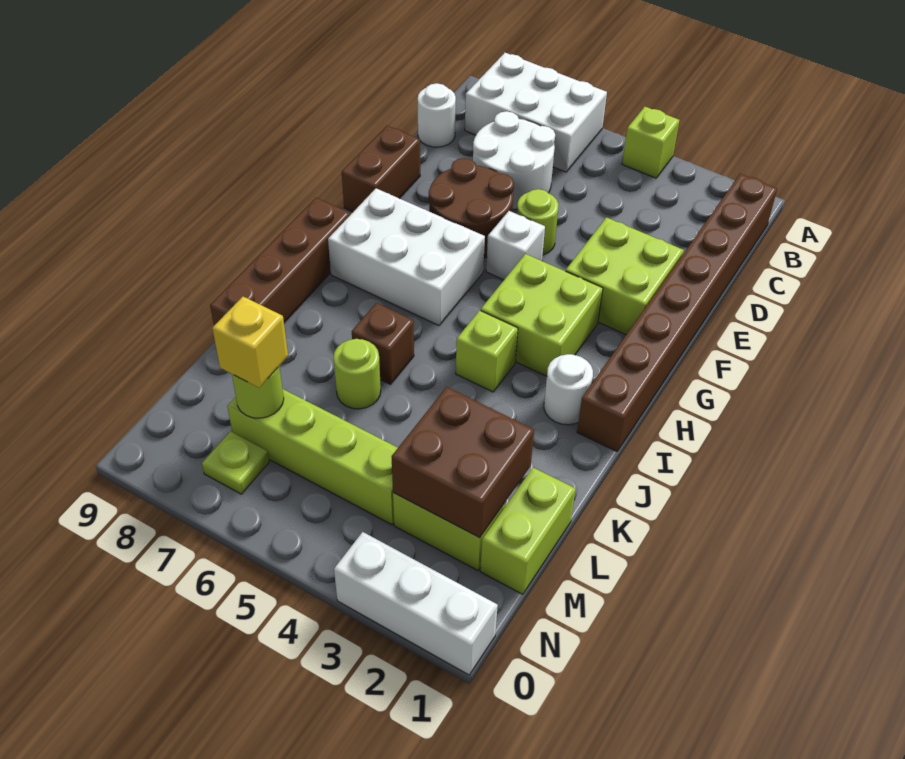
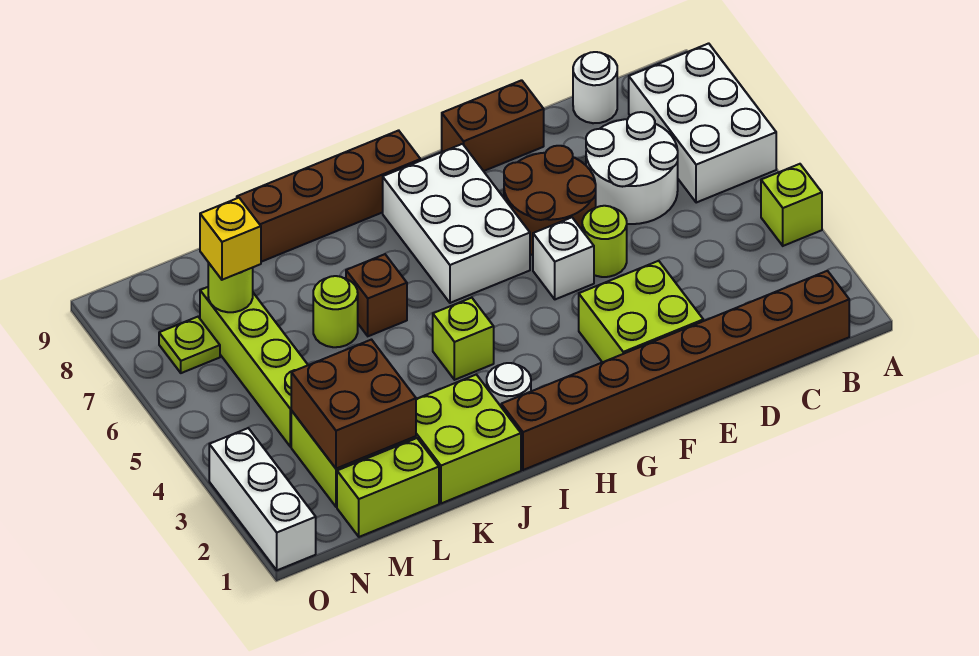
lime 2x2 brick [481,254,603,376] -> lime 2x2 brick moved to [396,375,521,503]

